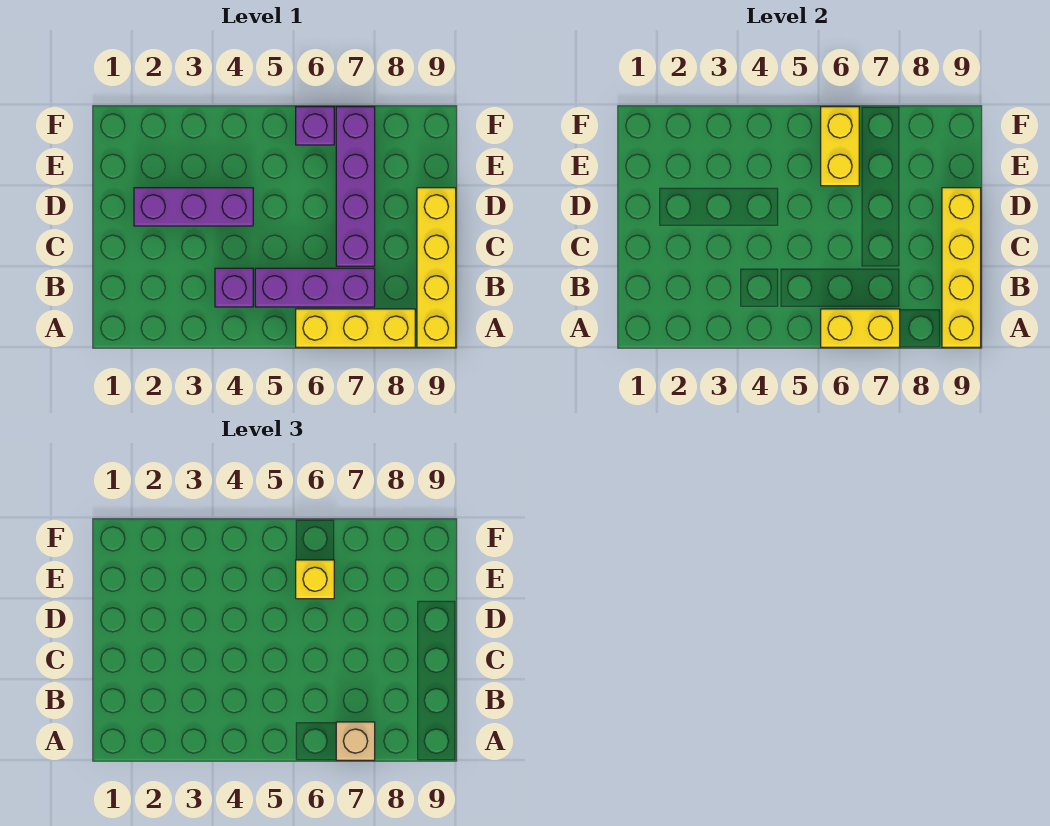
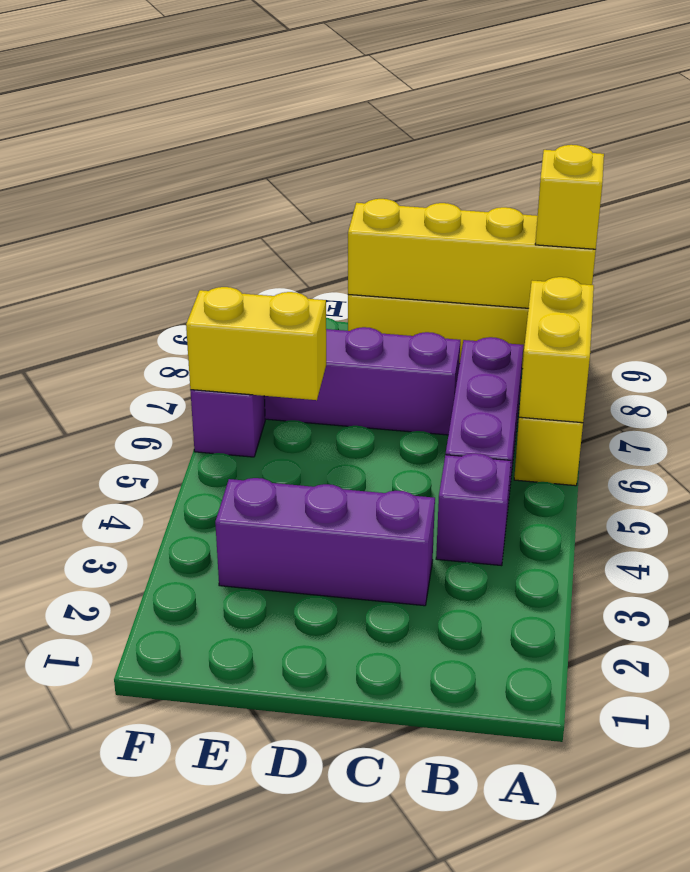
tan 1x1 brick [336,722,375,760] -> none
purple 1x3 brick [134,188,253,226] -> purple 1x3 brick turned to [215,478,435,606]
yellow 1x1 brick [296,560,334,599] -> yellow 1x1 brick moved to [535,145,604,249]

